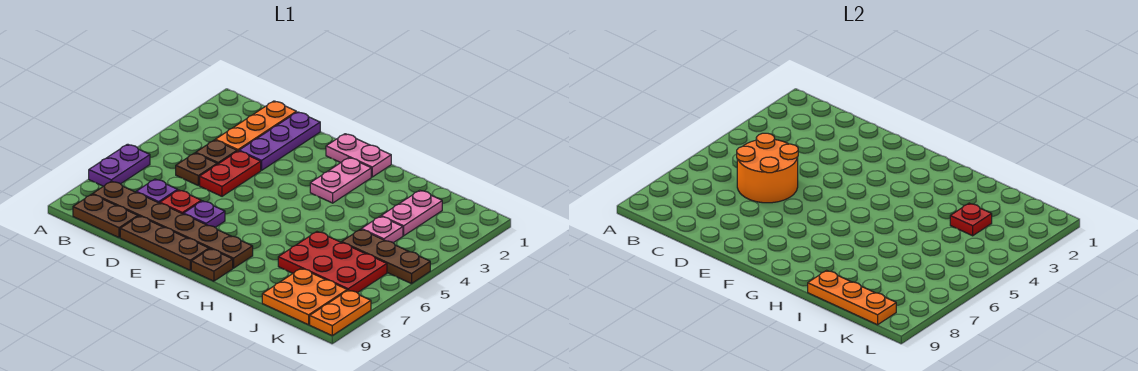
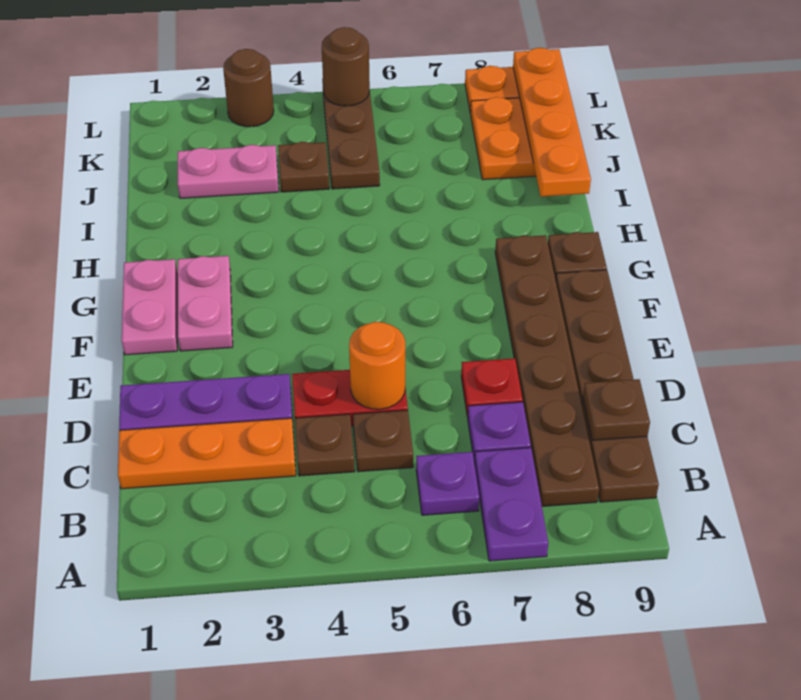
purple 1x2 plate [89,144,150,186] -> purple 1x2 plate turned to [474,448,548,561]
orange 2x2 round brick [737,133,798,203] -> orange 1x1 round brick [349,322,405,409]
none -> brown 1x1 plate [583,379,650,440]
purple 1x1 plate [184,201,225,227] -> purple 1x1 plate moved to [416,452,479,515]
pink 1x2 plate [310,158,371,203] -> pink 1x2 plate turned to [178,256,233,351]
red 2x3 plate [278,232,387,293] -> none
orange 1x3 plate [808,270,896,325] -> orange 1x4 plate [513,48,591,197]
red 1x1 plate [950,203,992,236] -> none
pink 1x1 plate [361,216,403,243] -> brown 1x1 plate [278,142,329,192]
none -> brown 1x1 round brick [223,49,274,127]
none -> brown 1x1 round brick [322,27,370,106]

